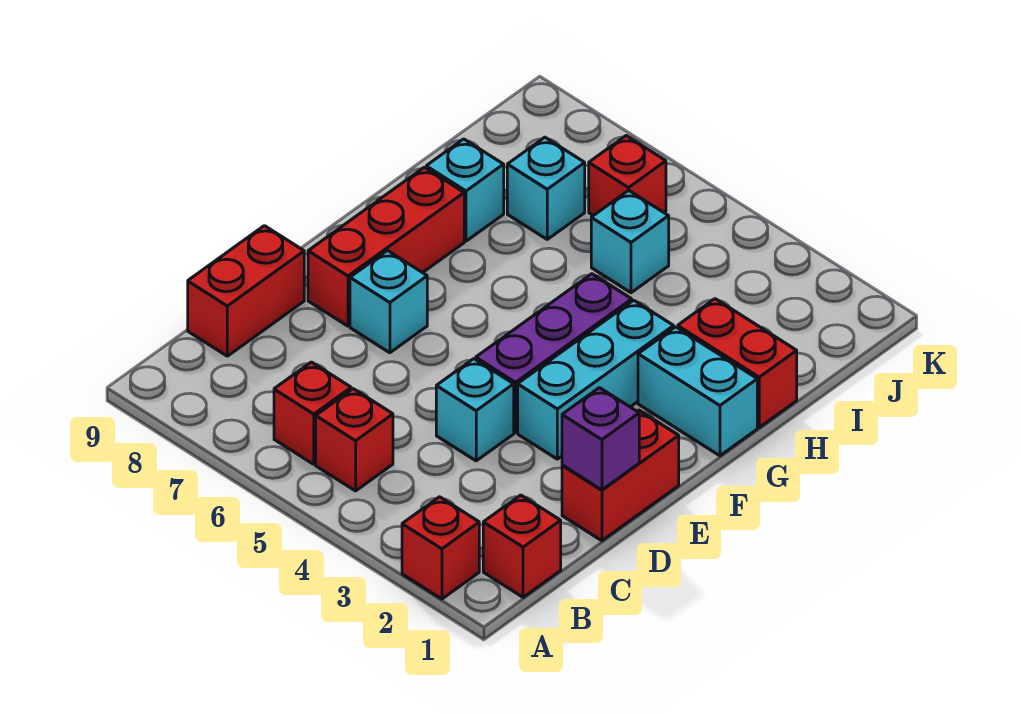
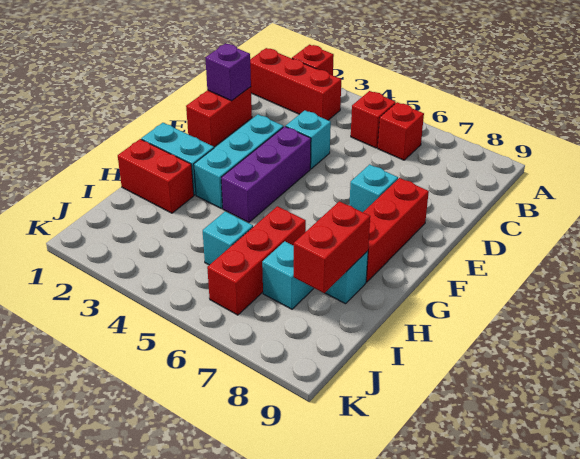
red 1x1 brick [483,495,561,597] -> red 1x3 brick [250,48,341,120]
red 1x2 brick [188,226,304,356] -> red 1x2 brick moved to [294,201,370,293]
red 1x1 brick [589,136,666,216] -> red 1x3 brick [207,206,306,315]

